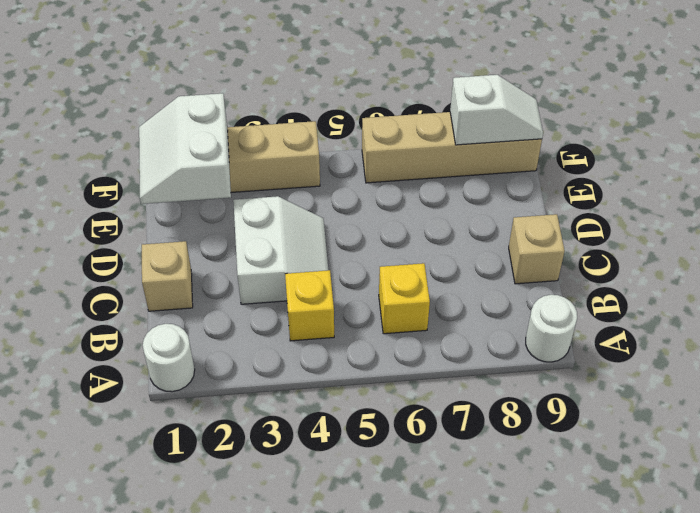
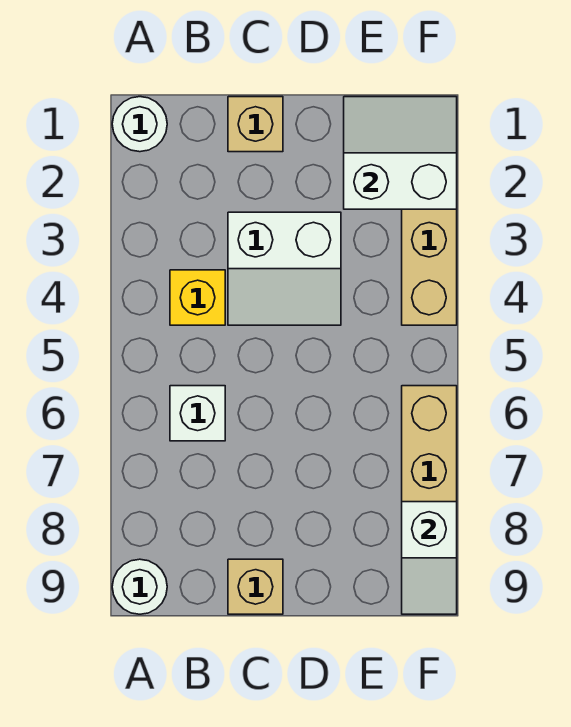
yellow 1x1 brick [379,263,430,334] -> white 1x1 brick [170,386,225,441]

